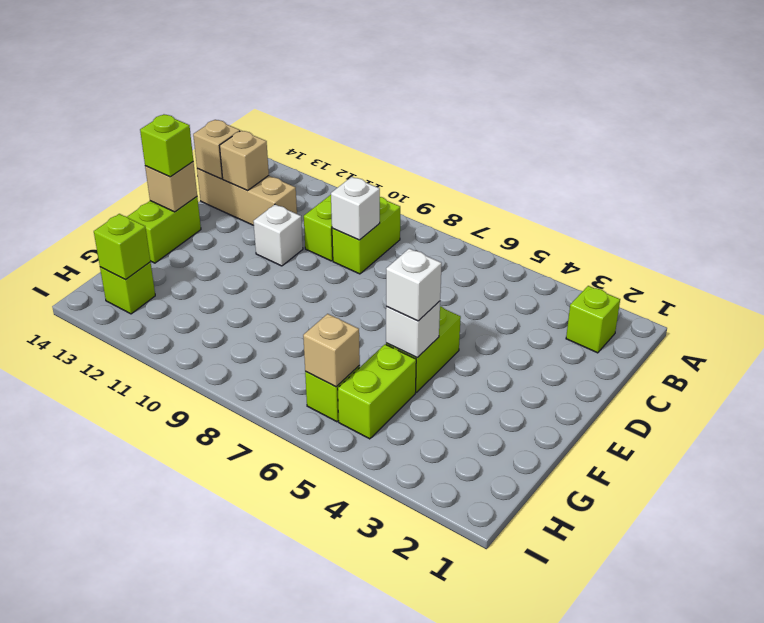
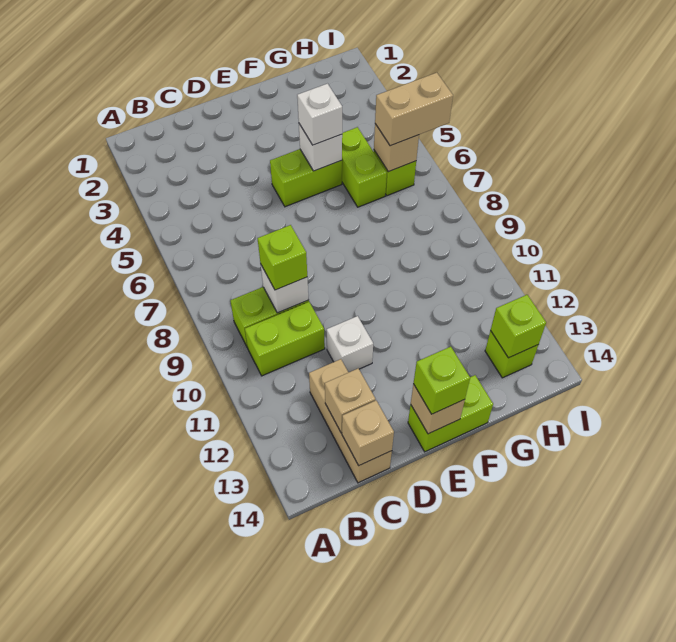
lime 1x1 brick [566,286,620,353] -> lime 1x1 brick moved to [257,225,307,290]
lime 1x2 brick [338,344,416,439] -> lime 1x2 brick turned to [342,127,387,207]
none -> tan 1x2 brick [375,73,453,146]

